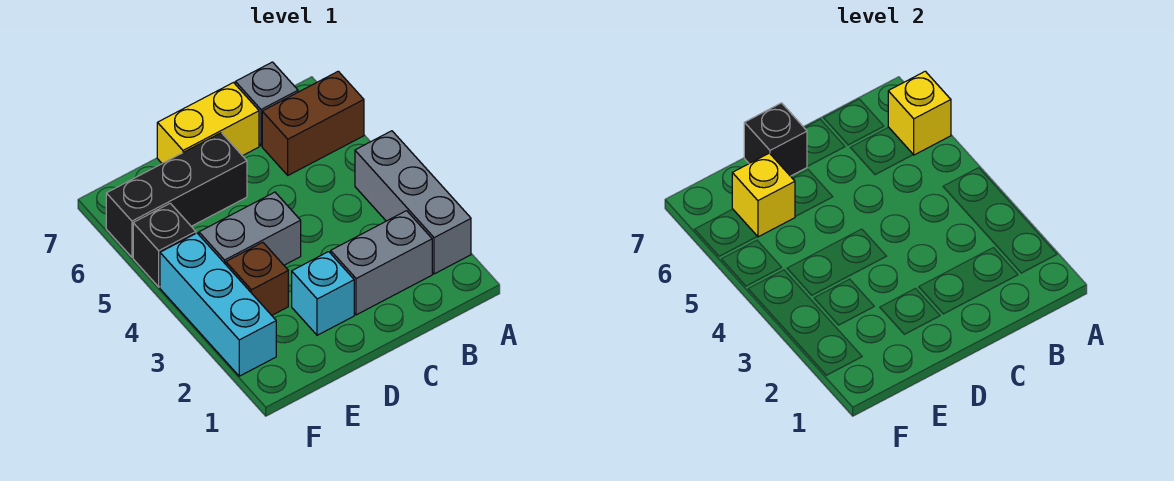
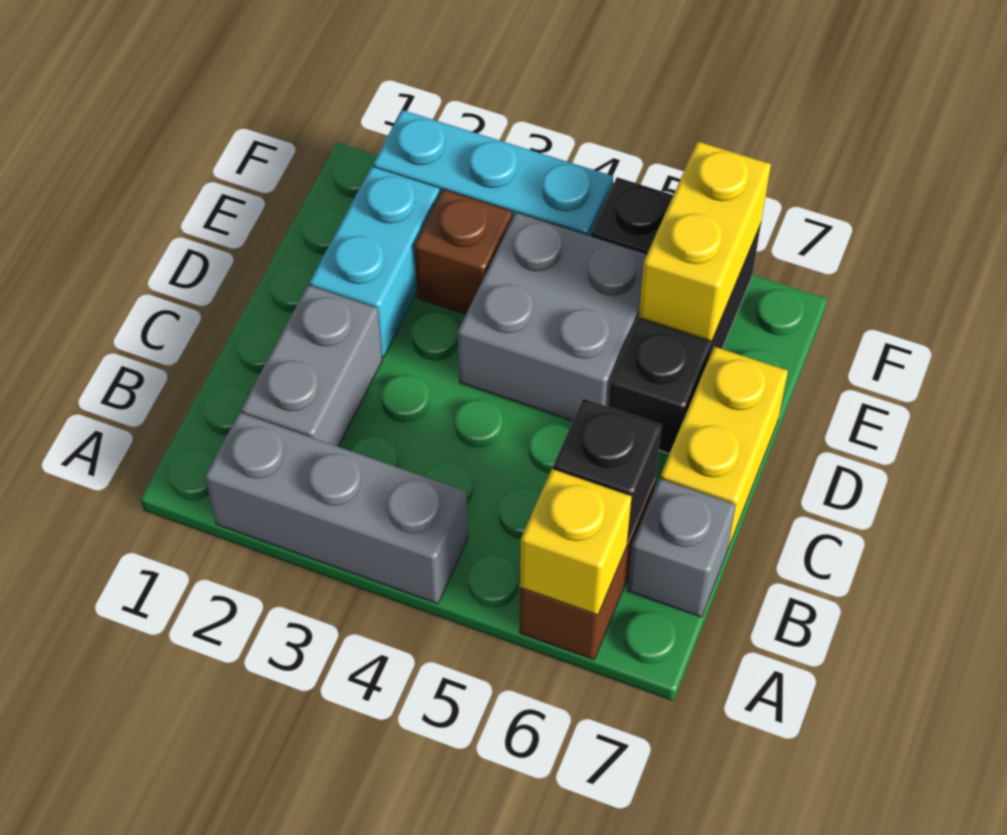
cyan 1x1 brick [292,252,354,335] -> cyan 1x2 brick [309,166,440,357]
grey 1x2 brick [199,192,301,265] -> grey 2x2 brick [458,213,647,421]
black 1x1 brick [744,103,807,176] -> black 1x1 brick moved to [553,399,662,543]
yellow 1x1 brick [732,153,795,237] -> yellow 1x2 brick [639,141,771,341]

